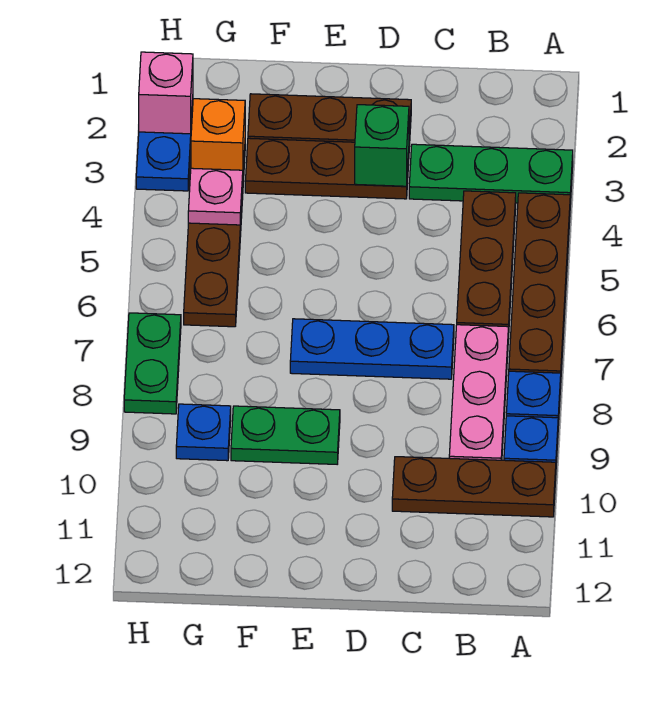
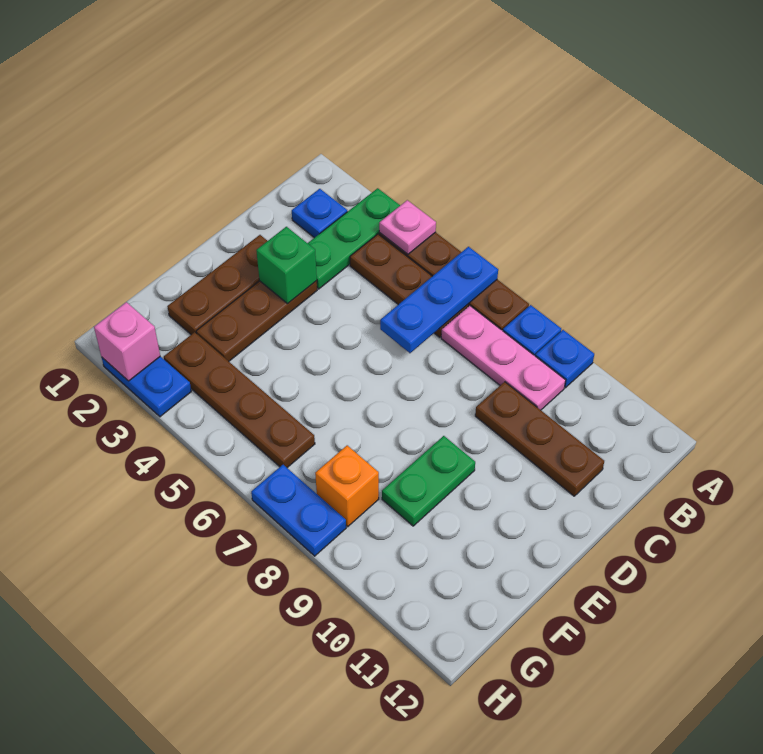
brown 1x3 plate [392,457,556,517] -> brown 1x3 plate turned to [475,382,604,496]
blue 1x3 plate [290,319,454,379] -> blue 1x3 plate moved to [380,247,498,353]
orange 1x1 brick [191,99,245,171] -> orange 1x1 brick moved to [315,445,379,527]
pink 1x1 plate [188,168,243,225] -> pink 1x1 plate moved to [379,200,436,254]
blue 1x1 plate [176,404,231,461] -> blue 1x1 plate moved to [292,189,347,238]
green 1x2 plate [124,313,181,414] -> blue 1x2 plate [251,465,346,556]

